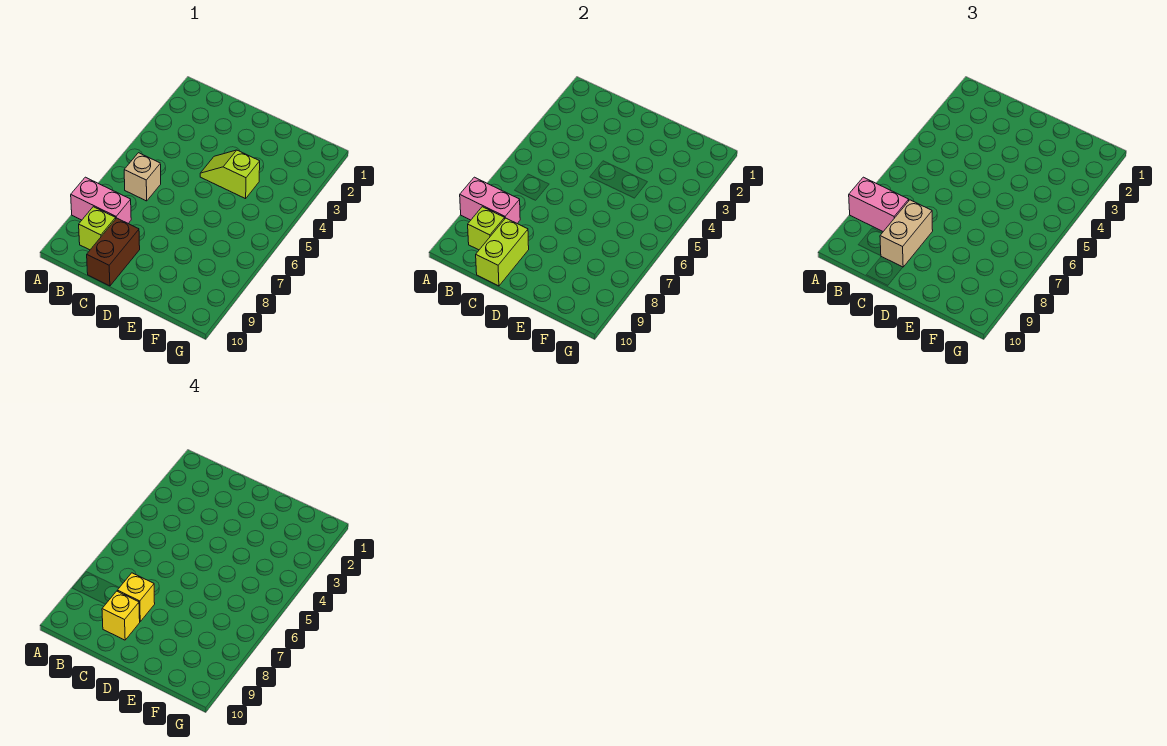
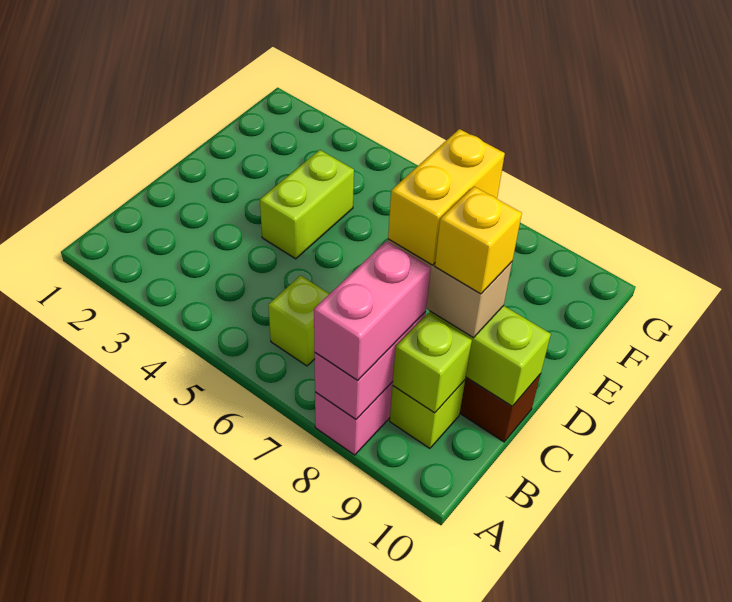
tan 1x1 brick [124,153,161,201] -> lime 1x1 brick [268,276,329,366]
yellow 1x1 brick [117,573,155,621] -> yellow 1x2 brick [388,129,505,265]
lime 1x2 slope [200,150,260,199] -> lime 1x2 brick [260,150,354,259]

